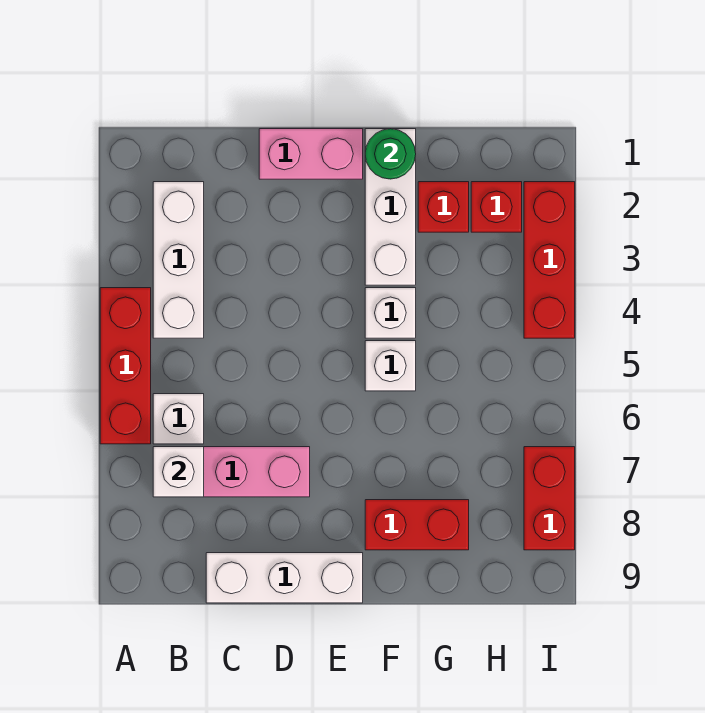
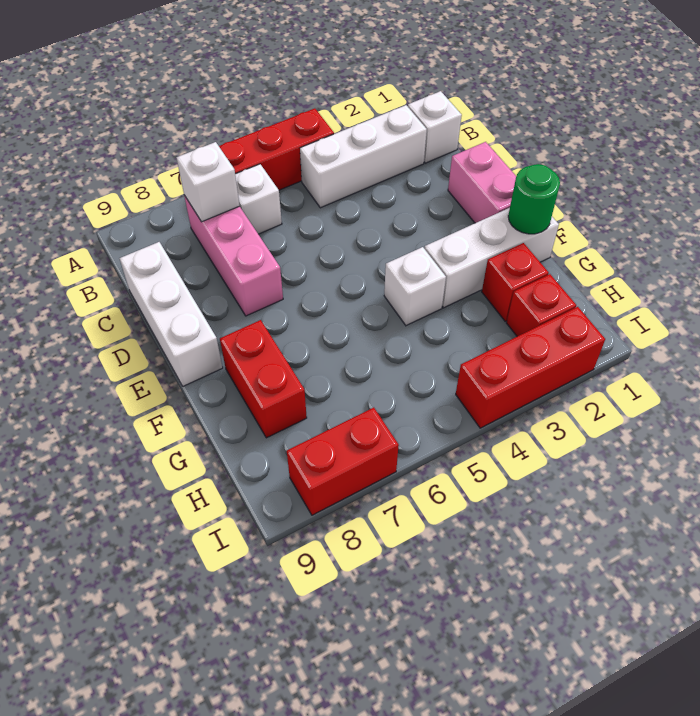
white 1x1 brick [365,341,416,391] -> white 1x1 brick moved to [408,91,462,163]

